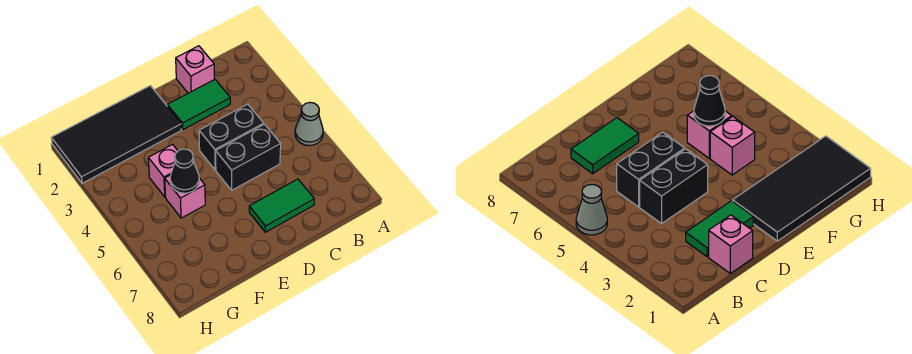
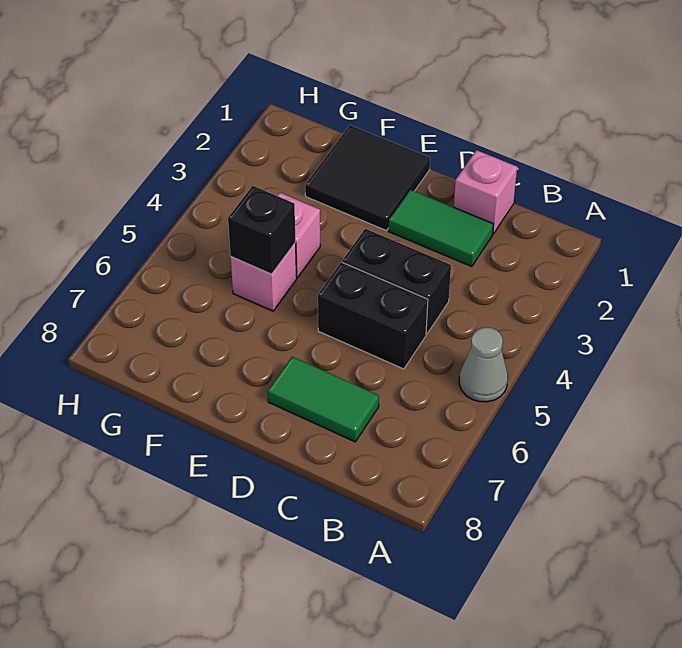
black 2x4 tile [51,86,181,183] -> black 2x2 tile [305,125,430,231]
black 1x1 cone [170,149,199,193] -> black 1x1 brick [228,186,296,274]

